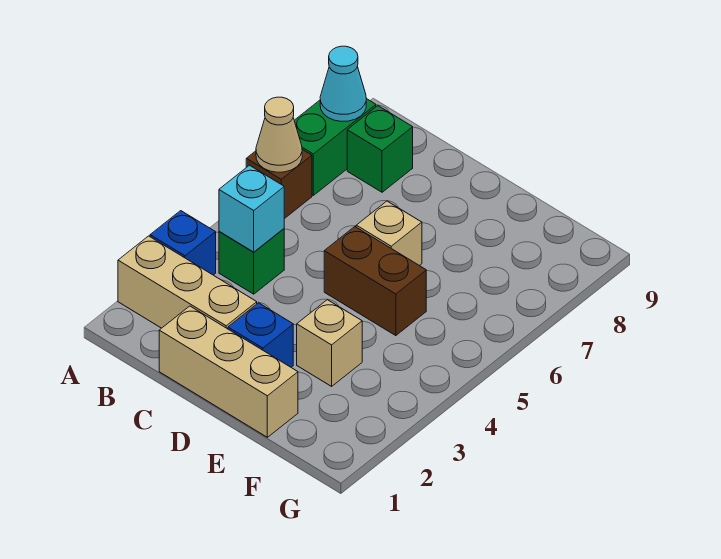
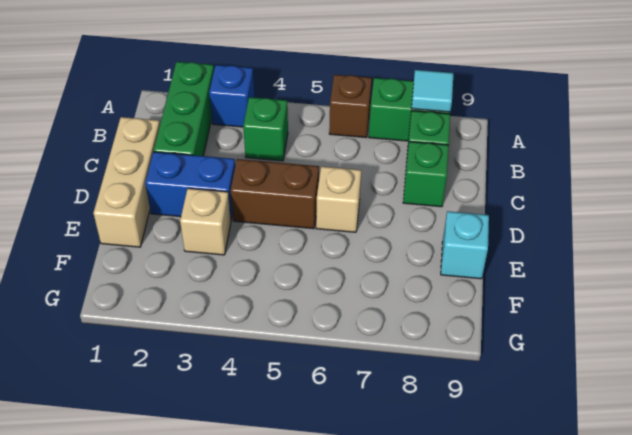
tan 1x3 brick [118,236,257,329] -> green 1x3 brick [154,62,214,156]
tan 1x1 cone [256,97,302,172] -> none
cyan 1x1 cone [320,46,366,122] -> cyan 1x1 tile [411,70,454,112]
cyan 1x1 brick [219,165,284,252] -> cyan 1x1 brick moved to [441,211,489,279]
none -> green 1x1 brick [403,142,449,207]
blue 1x1 brick [228,303,293,367] -> blue 1x2 brick [145,152,235,220]
brown 1x2 brick [324,227,426,336] -> brown 1x2 brick turned to [231,159,319,229]

